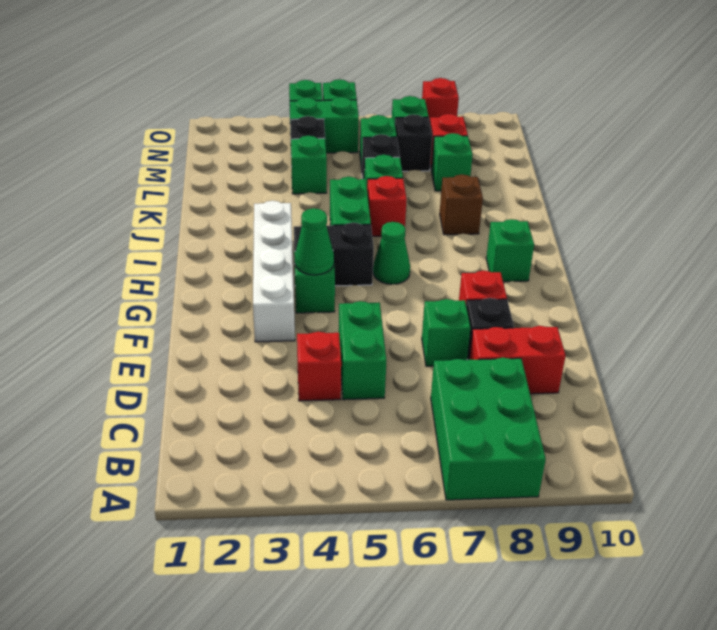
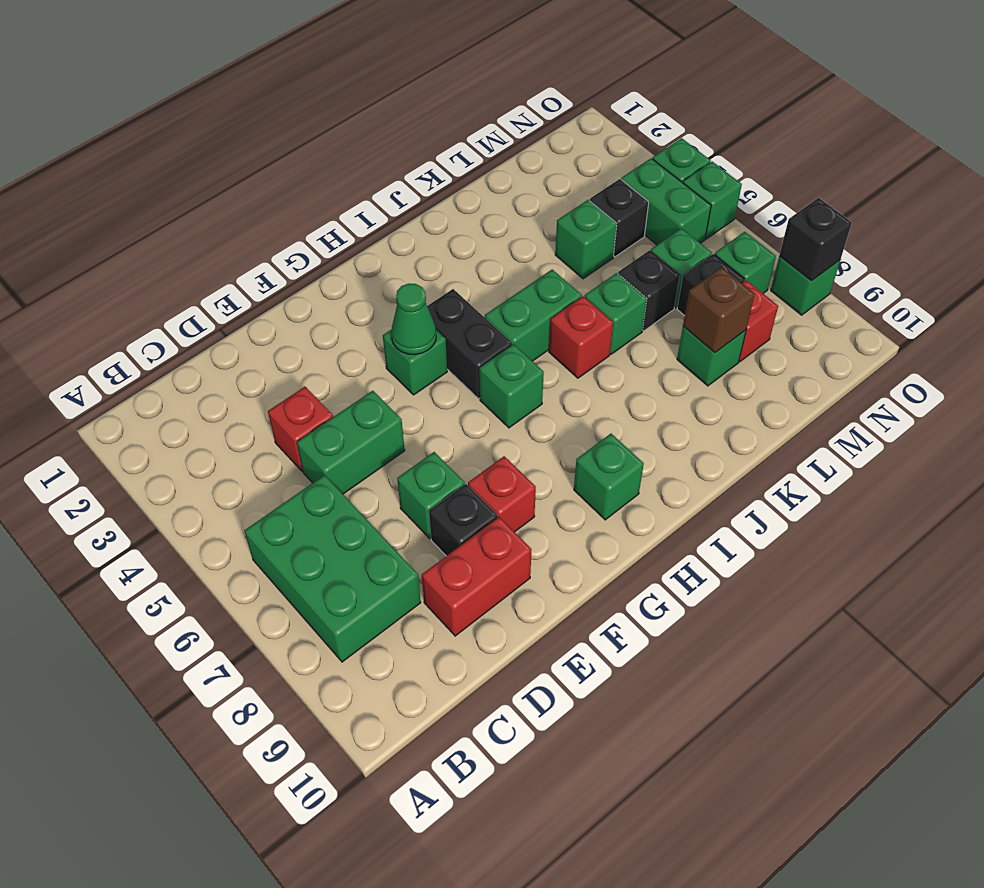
green 2x3 brick [431,358,546,500] -> green 2x3 brick turned to [244,475,421,662]
red 1x2 brick [469,326,566,394] -> red 1x2 brick turned to [422,517,531,636]
white 1x4 brick [253,201,295,342] -> none
green 1x1 cone [373,222,410,284] -> green 1x1 brick [479,344,544,428]
brown 1x1 brick [440,175,483,235] -> brown 1x1 brick moved to [683,267,755,353]
red 1x1 brick [422,78,459,121] -> green 1x1 brick [771,256,840,315]
none -> black 1x1 brick [779,198,852,281]

